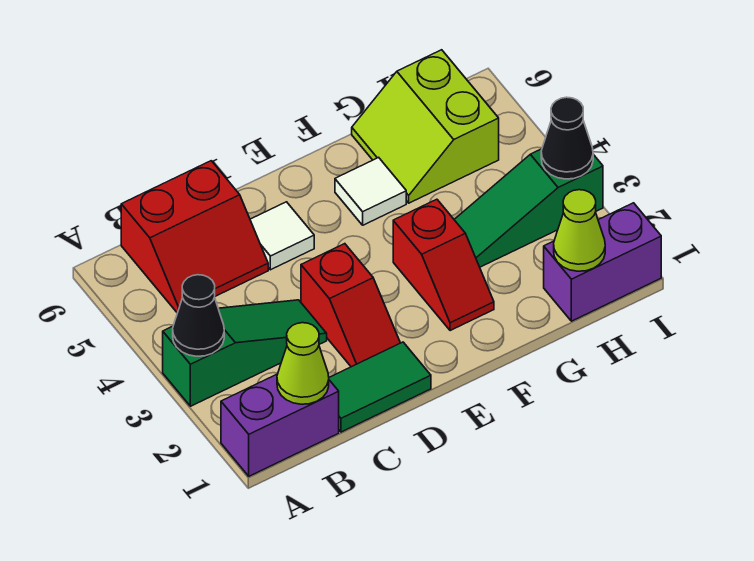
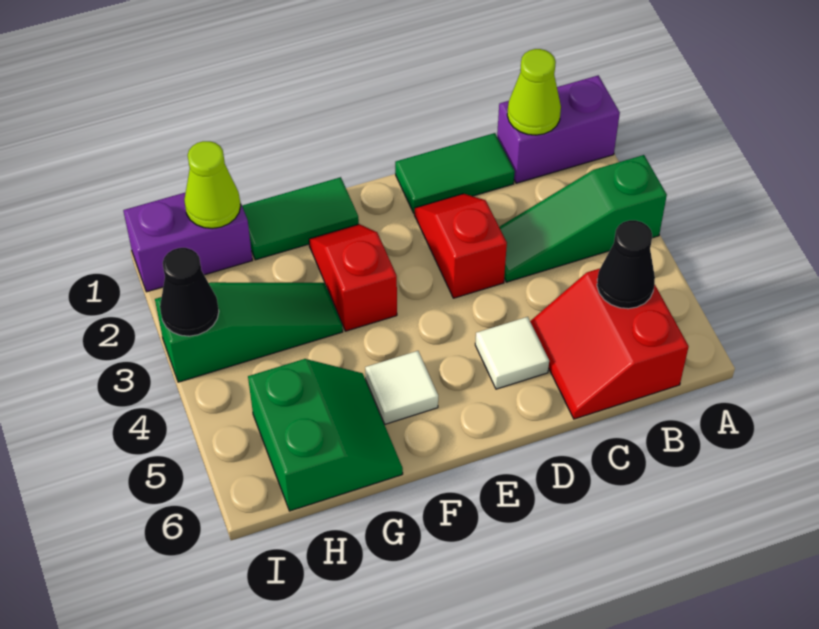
black 1x1 cone [173,275,224,356] -> black 1x1 cone moved to [597,220,655,309]
red 2x2 slope [121,161,268,313] -> red 2x2 slope turned to [530,269,689,419]
none -> green 1x2 tile [242,177,359,260]
lime 2x2 slope [352,50,499,203] -> green 2x2 slope [248,359,403,511]

